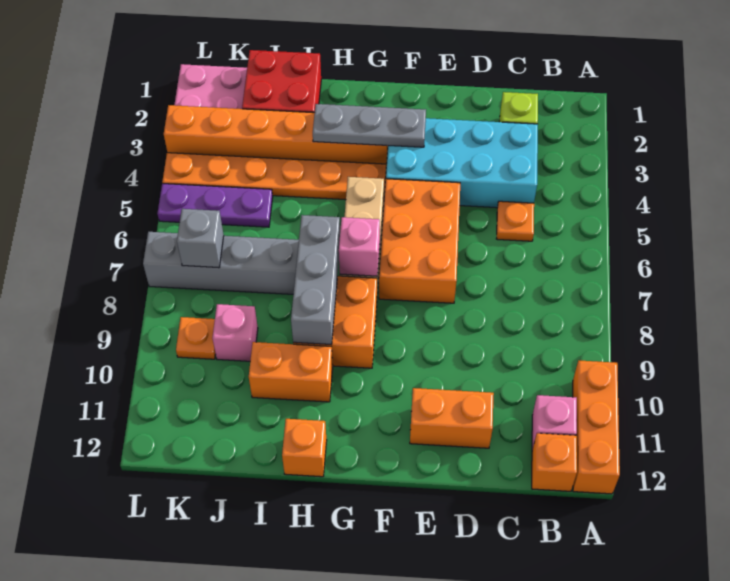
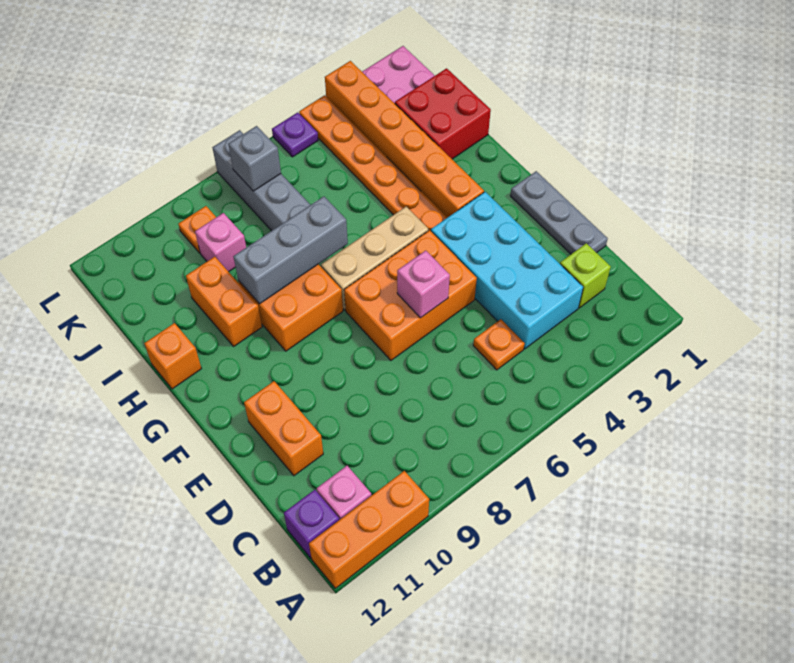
orange 1x1 brick [532,433,577,491] -> purple 1x1 brick [284,490,339,558]
grey 1x3 plate [313,104,426,147] -> grey 1x3 plate moved to [510,171,608,254]
pink 1x1 brick [339,217,380,276] -> pink 1x1 brick moved to [397,251,450,318]
purple 1x3 plate [157,184,273,227] -> purple 1x1 plate [272,112,318,157]

